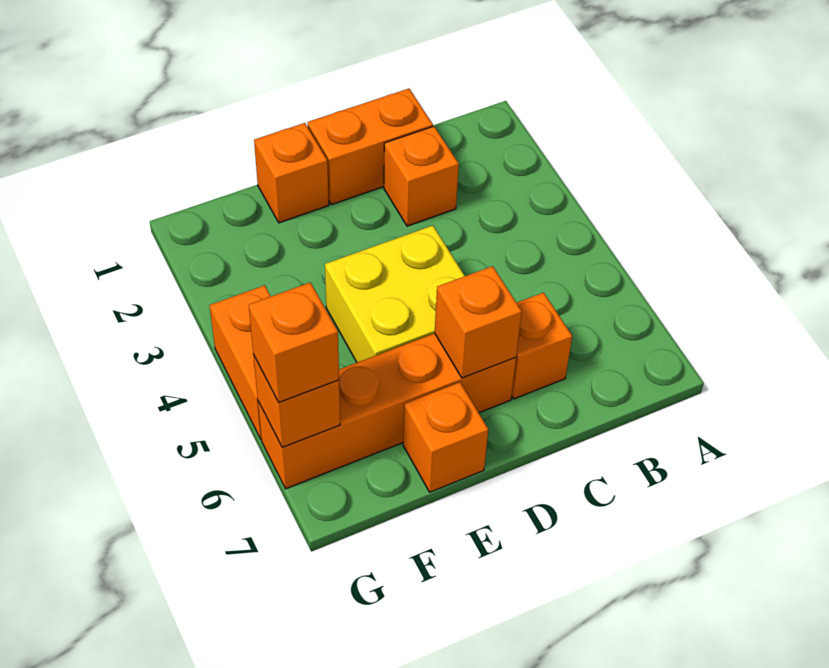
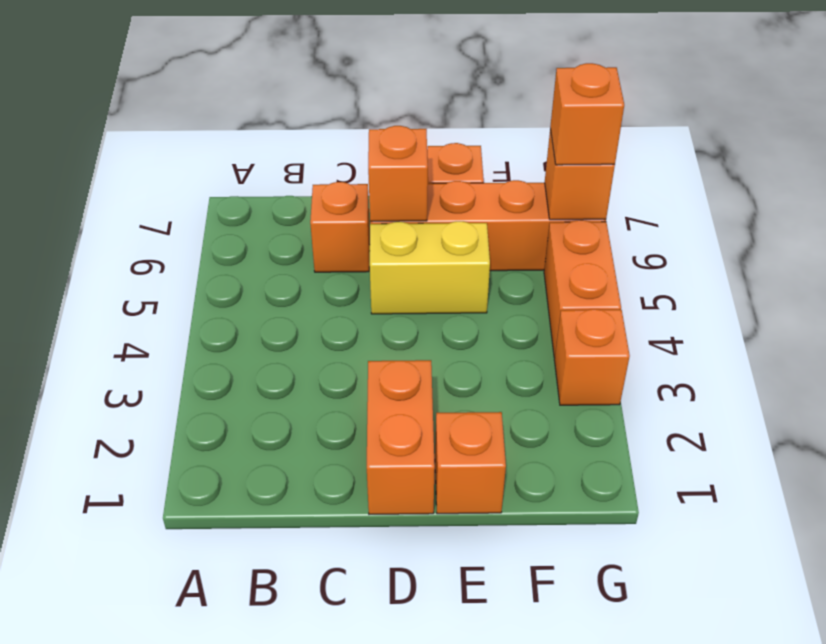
orange 1x2 brick [308,89,433,205] -> orange 1x2 brick turned to [367,360,435,514]
orange 1x1 brick [384,126,459,226] -> orange 1x1 brick moved to [554,309,630,405]
yellow 2x2 brick [325,226,465,362] -> yellow 1x2 brick [370,221,490,314]

